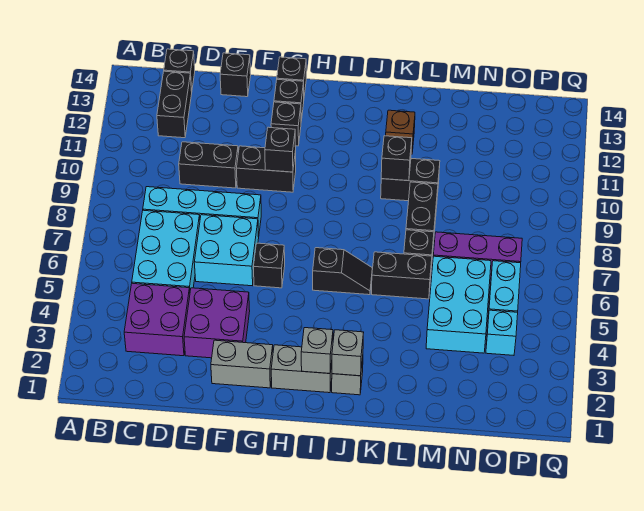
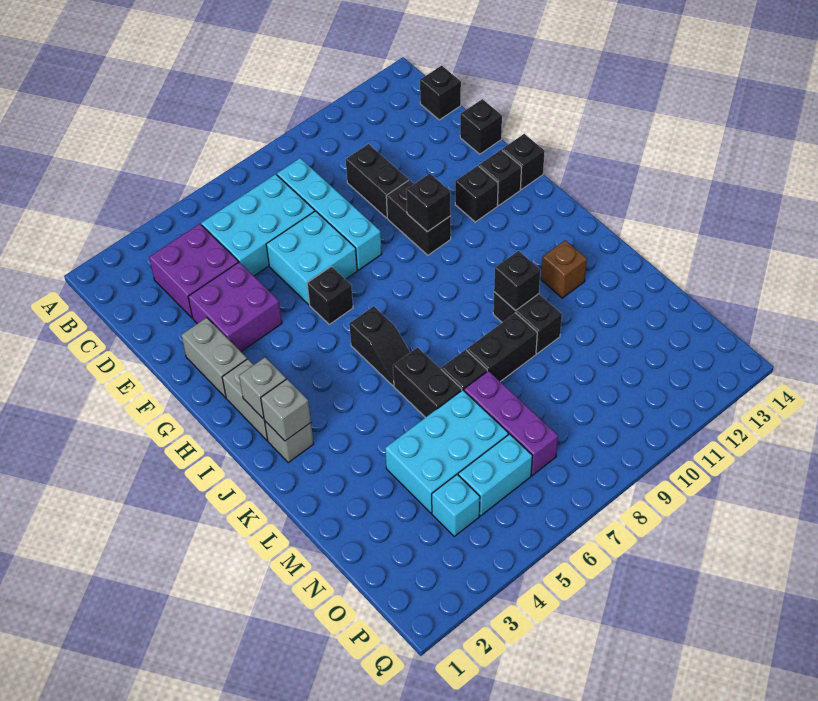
black 1x2 brick [157,71,192,138] -> none

